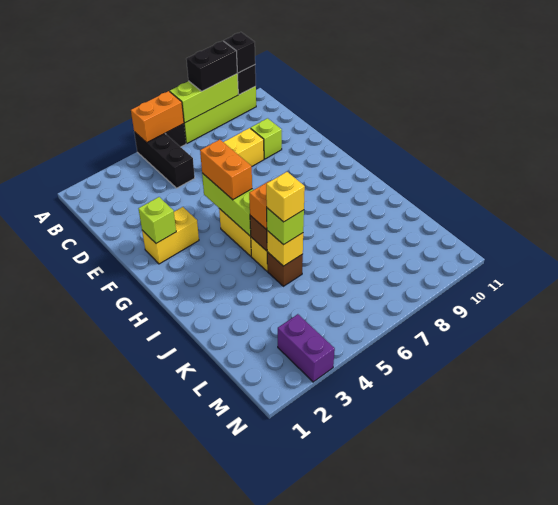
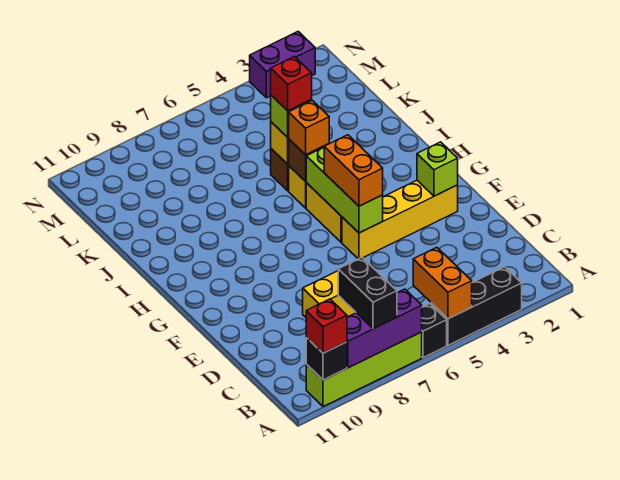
black 1x3 brick [134,132,195,188] -> black 1x3 brick turned to [431,267,522,345]
orange 1x2 brick [131,91,184,143] -> orange 1x2 brick turned to [413,247,472,319]
lime 1x3 brick [170,74,238,123] -> purple 1x3 brick [347,289,422,368]
black 1x2 brick [186,41,237,91] -> black 1x2 brick turned to [338,258,397,329]
black 1x1 brick [224,32,255,73] -> red 1x1 brick [306,299,347,353]
lime 1x1 brick [251,118,282,159] -> none
yellow 1x2 brick [142,207,199,264] -> yellow 1x4 brick [342,180,458,259]
yellow 1x1 brick [266,172,305,222] -> red 1x1 brick [271,57,312,111]
purple 1x2 brick [278,314,335,382] -> purple 1x2 brick turned to [250,32,315,98]

